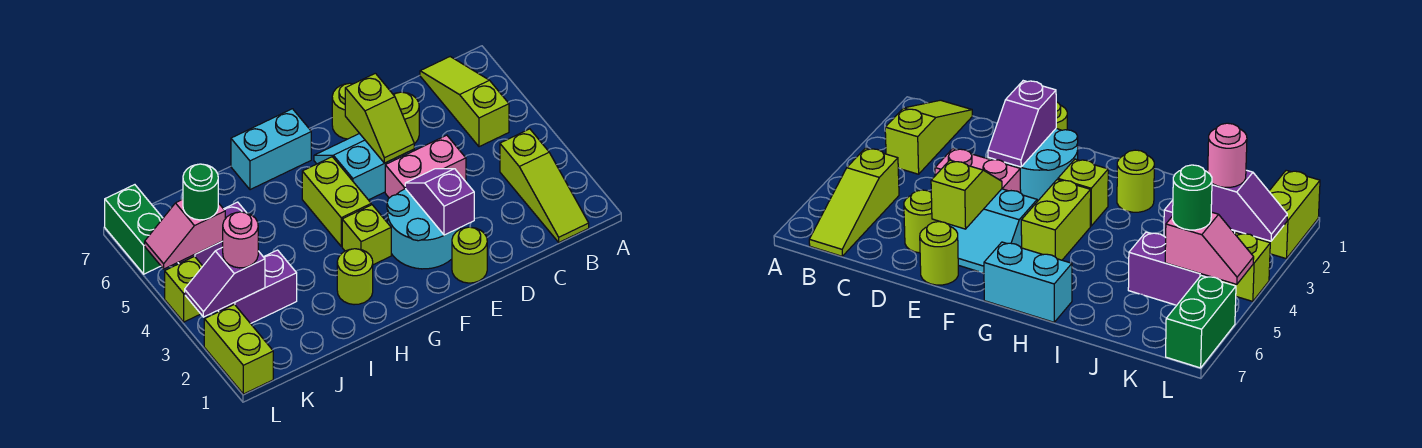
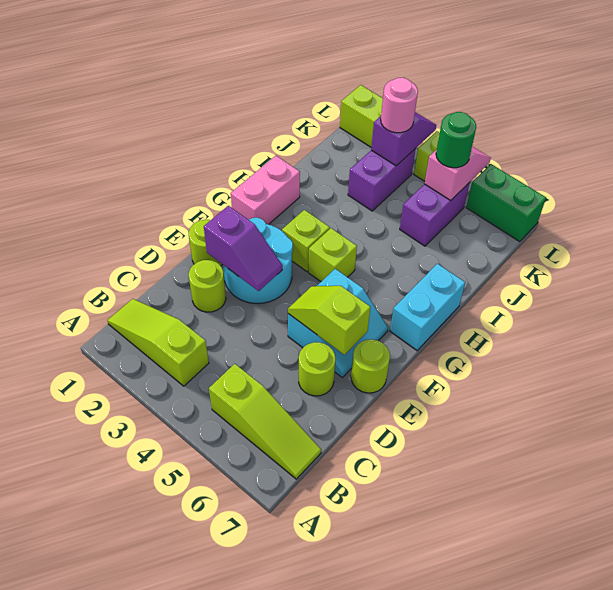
pink 1x2 brick [385,135,466,198] -> pink 1x2 brick moved to [231,156,300,224]
lime 1x2 brick [302,157,371,246] -> lime 1x1 brick [308,228,357,282]
lime 1x1 round brick [337,249,373,305] -> lime 1x1 round brick moved to [189,260,226,312]

